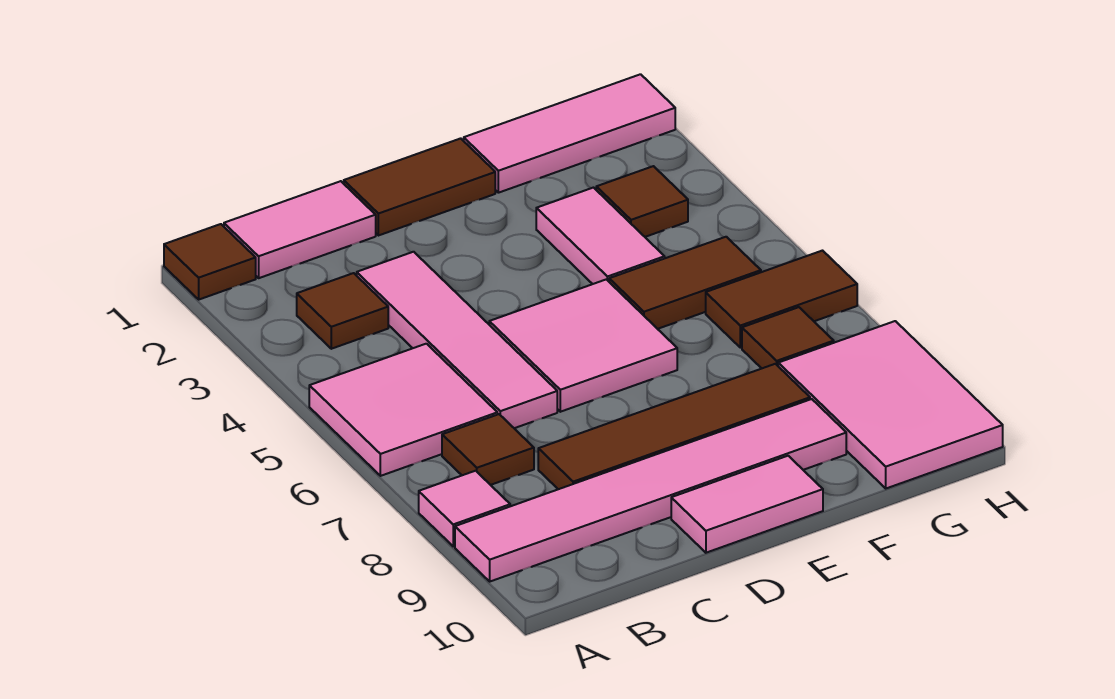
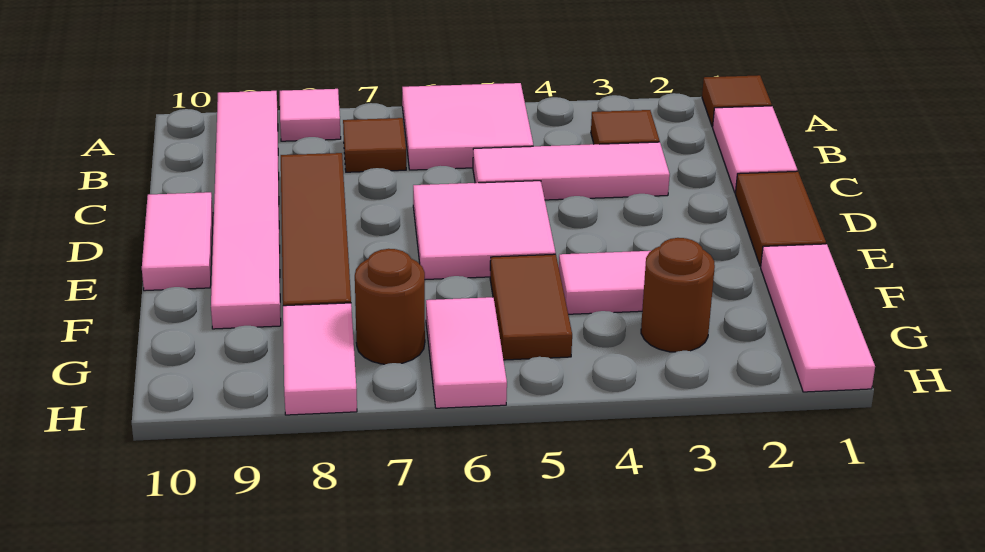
pink 1x4 tile [357,252,557,428] -> pink 1x3 tile [473,142,670,200]
brown 1x1 tile [596,166,688,237] -> brown 1x1 round brick [641,238,715,352]
brown 1x2 tile [706,251,857,348] -> pink 1x2 tile [426,297,507,408]
brown 1x1 tile [742,307,834,368] -> brown 1x1 round brick [355,249,425,364]
pink 2x3 tile [778,321,1003,488] -> pink 1x2 tile [283,303,357,415]

